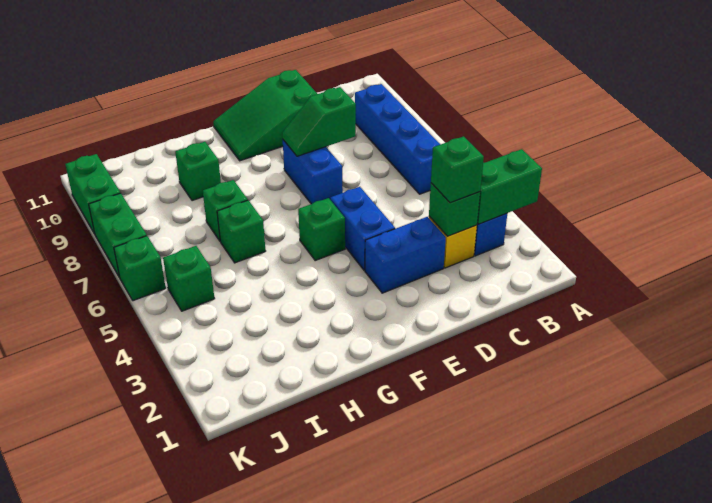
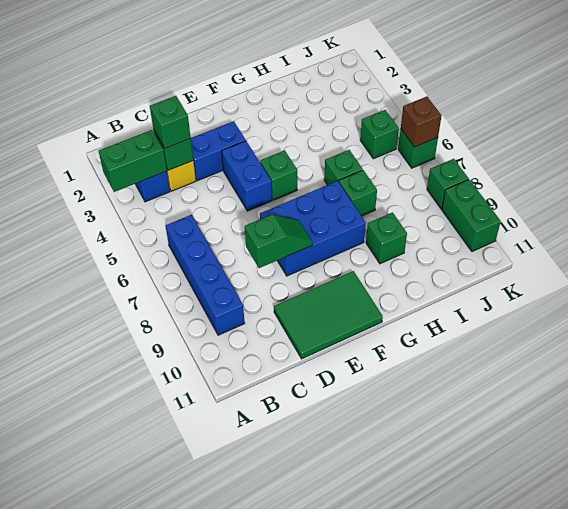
green 2x3 slope [213,70,317,161] -> green 2x3 tile [274,271,383,359]
blue 1x2 brick [283,140,343,204] -> blue 2x3 brick [260,181,366,276]
none -> brown 1x1 brick [401,97,442,147]
green 1x2 brick [89,193,147,277] -> green 1x1 brick [427,159,469,209]

